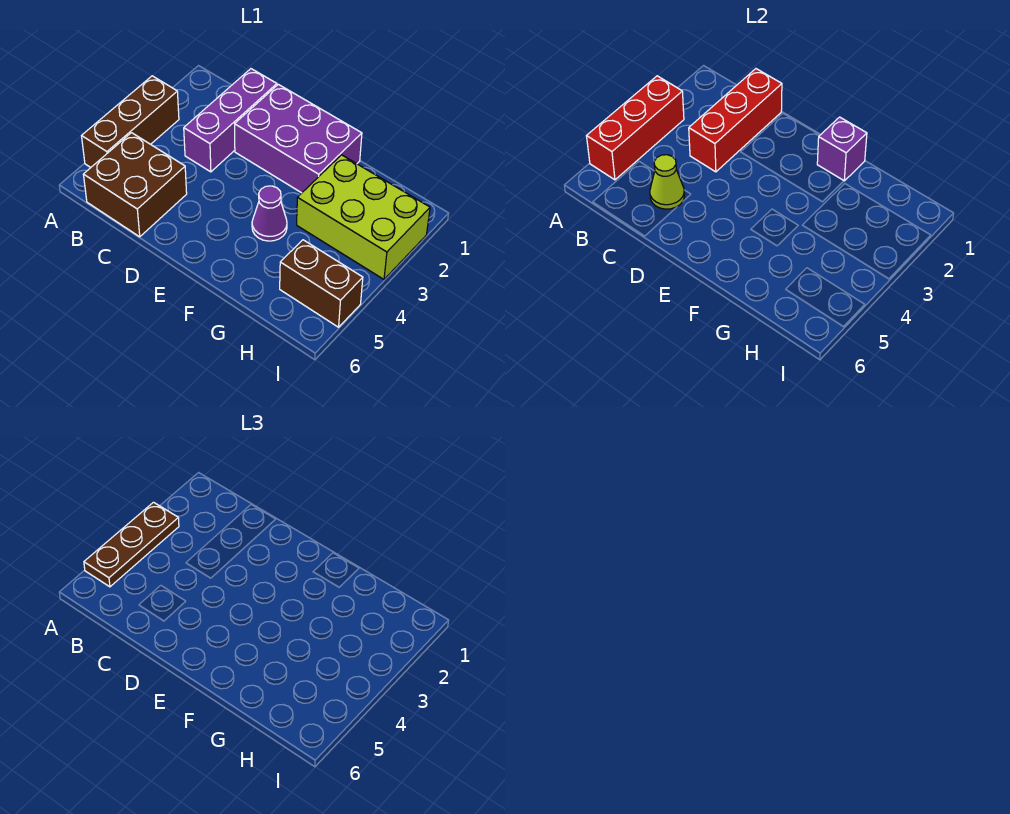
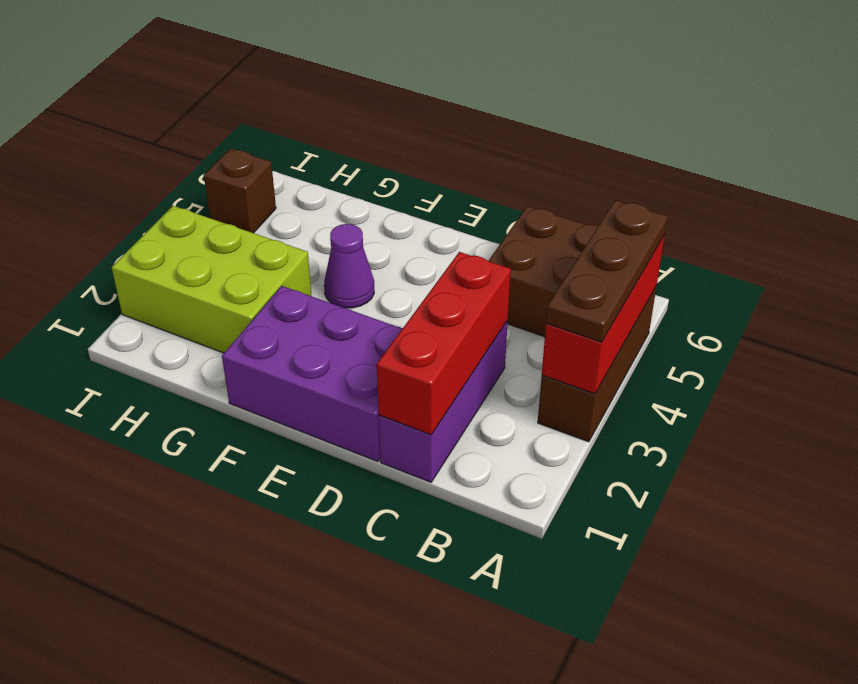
lime 1x1 cone [650,155,684,209] -> none
purple 1x1 brick [817,117,867,181] -> none
brown 1x2 brick [280,240,363,327] -> brown 1x1 brick [204,148,276,233]

